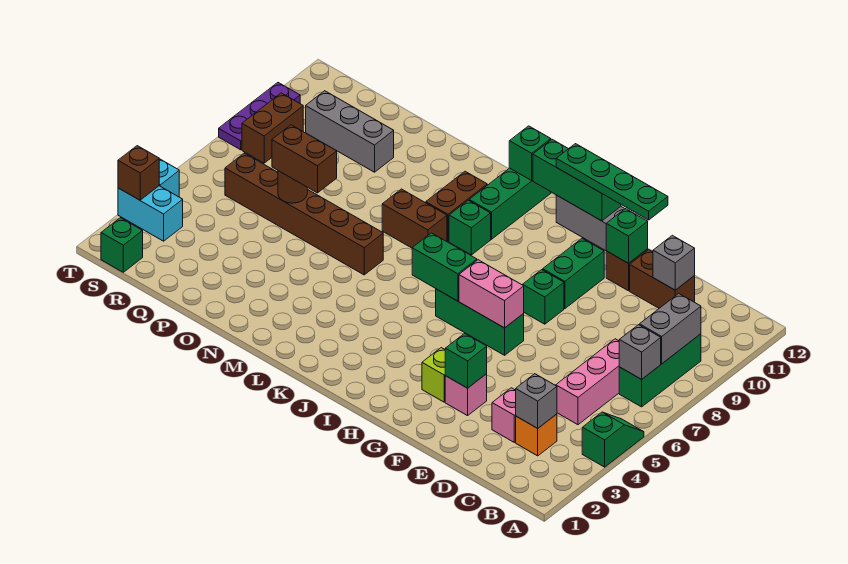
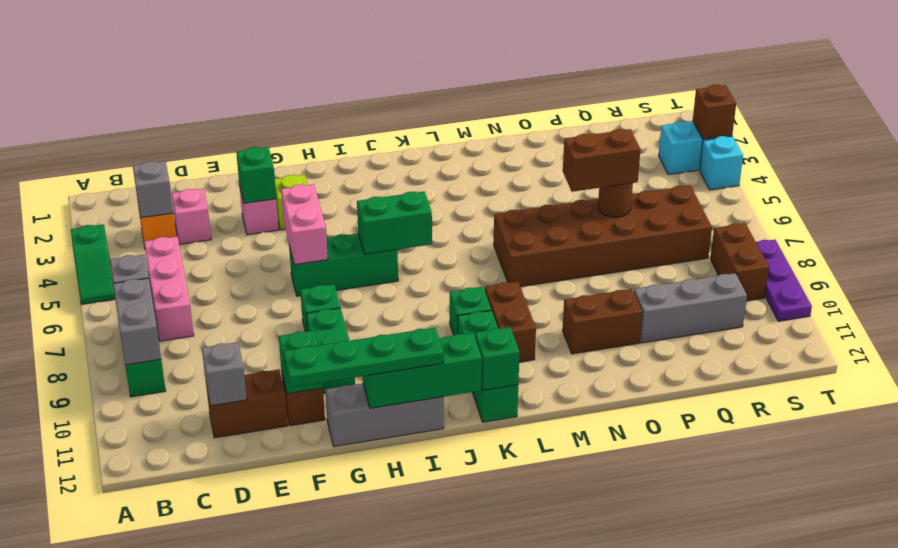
pink 1x2 brick [459,260,524,328] -> pink 1x2 brick turned to [281,184,328,265]
brown 1x2 brick [382,189,447,248] -> brown 1x2 brick moved to [563,289,643,354]
brown 1x6 brick [225,153,383,275] -> brown 2x6 brick [494,185,712,287]
green 1x1 brick [101,218,143,272] -> none

